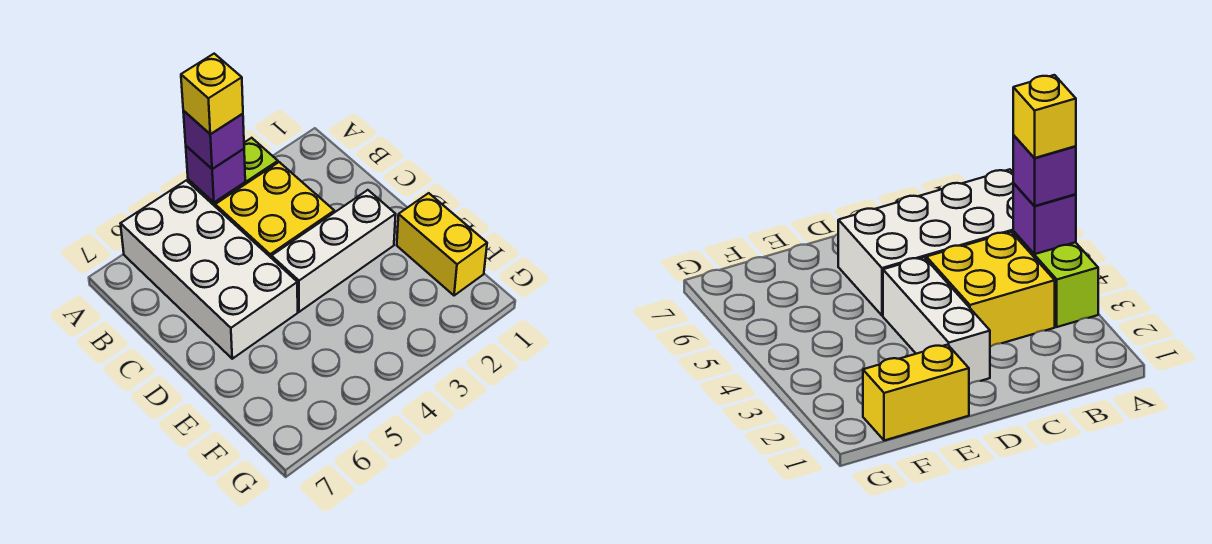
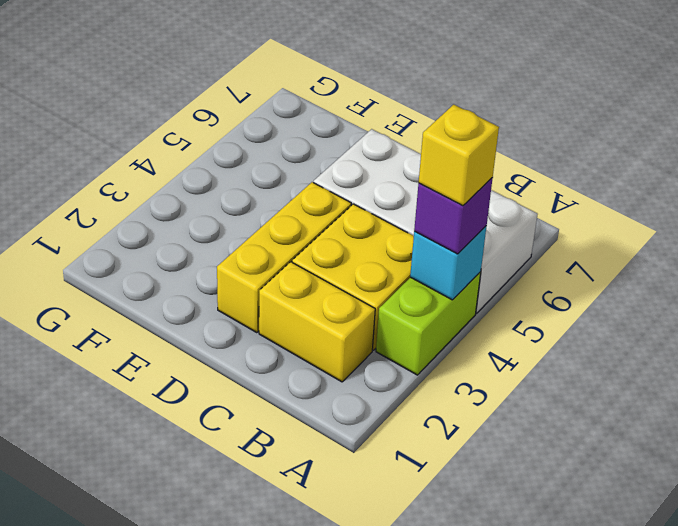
purple 1x1 brick [186,146,245,202] -> cyan 1x1 brick [410,226,486,300]
white 1x3 brick [272,190,396,312] -> yellow 1x3 brick [217,182,351,333]
yellow 1x2 brick [397,193,487,296] -> yellow 1x2 brick moved to [259,262,375,382]

